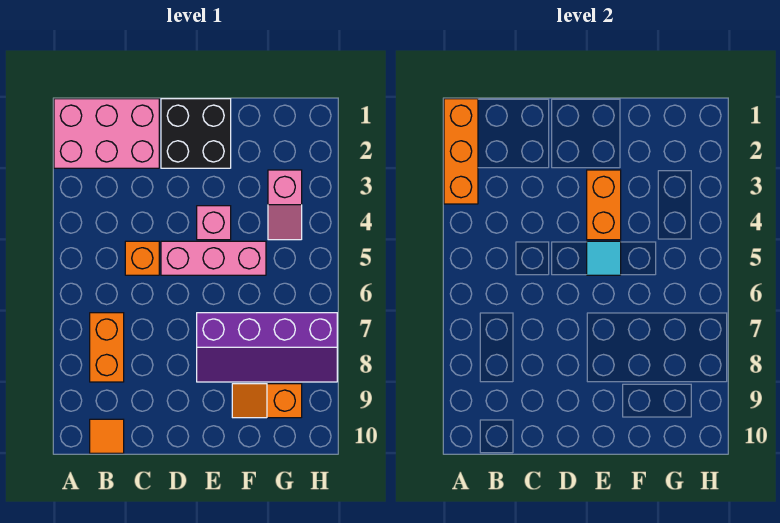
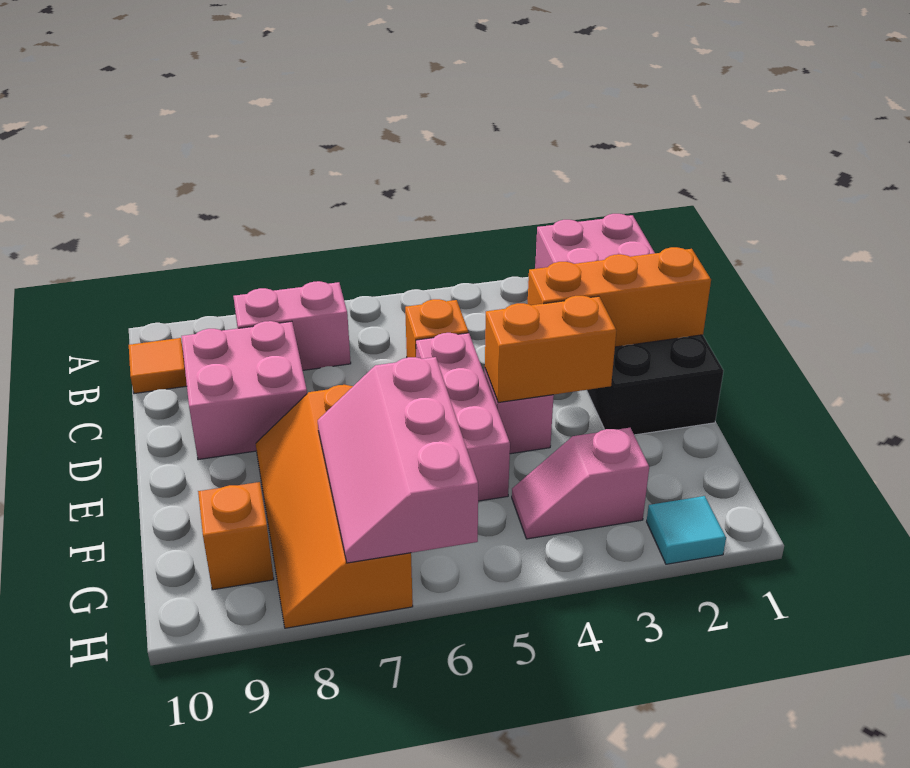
orange 1x3 brick [444,99,478,204] -> orange 1x3 brick moved to [528,247,711,347]
orange 1x2 brick [90,313,124,382] -> pink 1x2 brick [233,281,351,370]
none -> pink 2x2 brick [182,321,307,460]
cyan 1x1 tile [587,241,621,275] -> cyan 1x1 tile moved to [647,496,726,564]
purple 2x4 slope [197,313,337,382] -> orange 2x4 slope [256,385,413,628]
none -> pink 2x3 slope [318,357,478,563]

